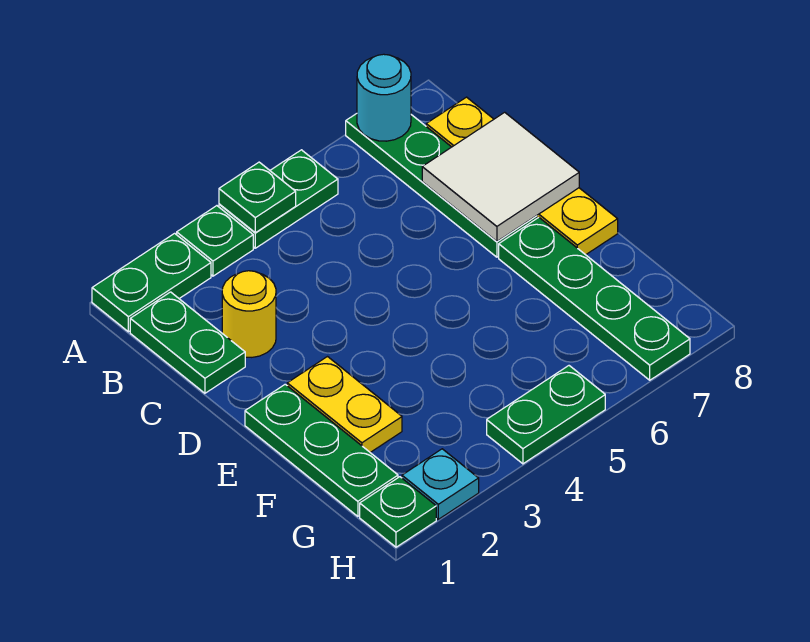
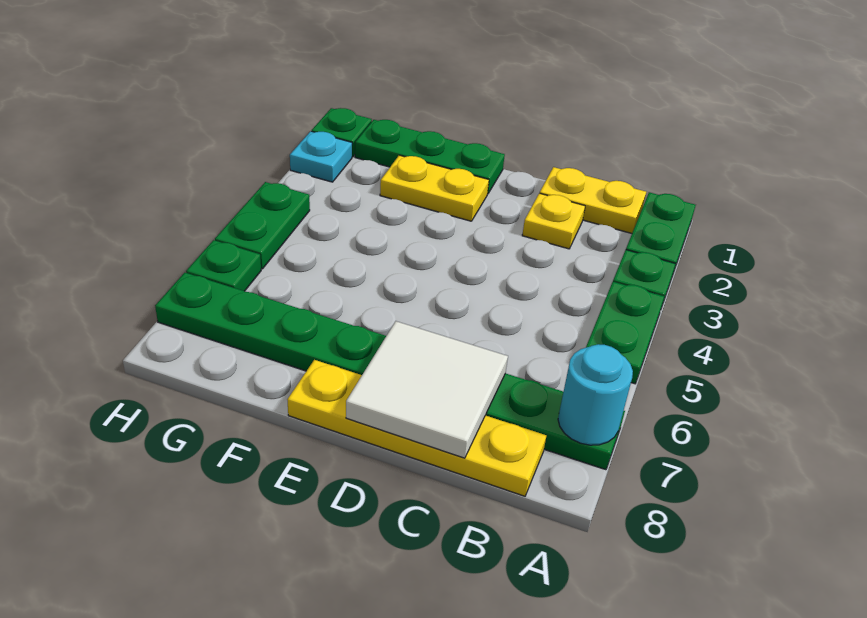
green 1x1 plate [219,162,296,233] -> green 1x1 plate moved to [186,240,261,291]
green 1x2 plate [130,292,245,393] -> yellow 1x2 plate [540,167,646,233]
yellow 1x1 round brick [222,271,276,357] -> yellow 1x1 plate [522,193,585,249]

